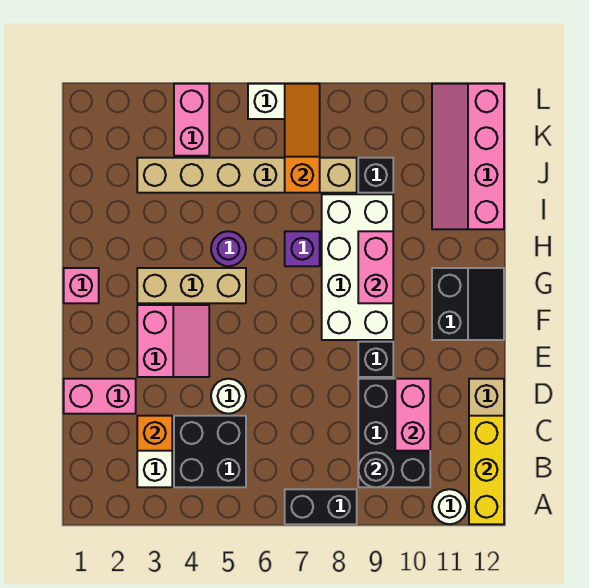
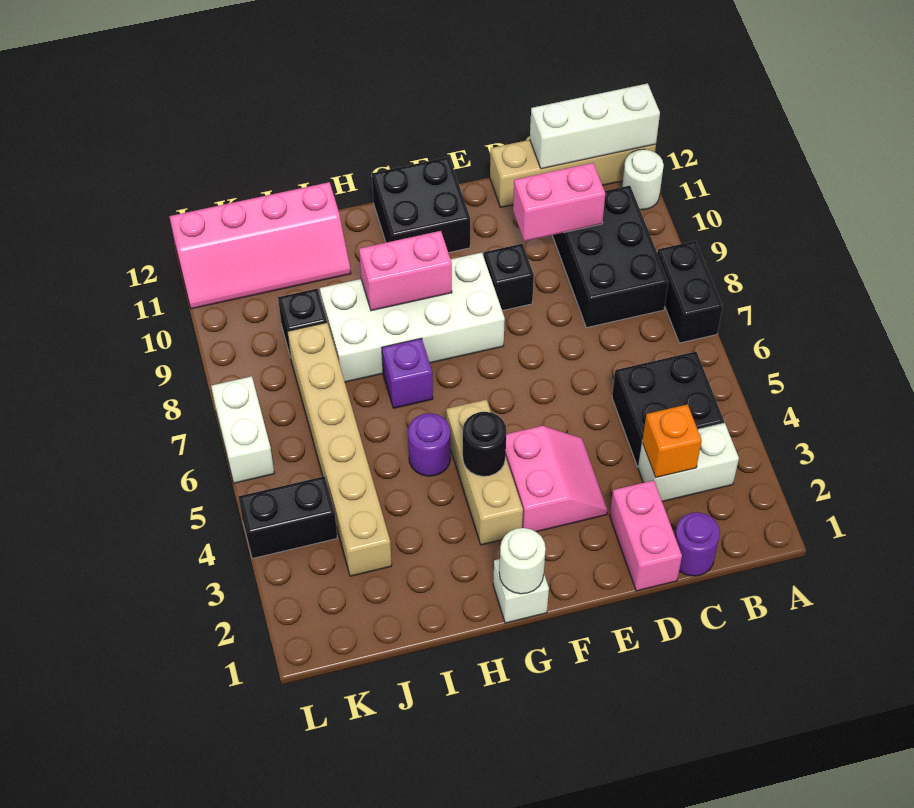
yellow 1x3 brick [469,416,504,524] -> white 1x3 brick [530,83,660,169]
black 2x3 brick [358,379,430,487] -> black 2x3 brick turned to [552,186,668,328]
black 1x1 round brick [358,452,393,487] -> black 1x1 round brick moved to [463,412,507,476]
none -> purple 1x1 round brick [675,512,720,576]
white 1x1 round brick [211,379,246,414] -> white 1x1 round brick moved to [499,528,546,594]
pink 2x2 slope [137,305,209,377] -> pink 2x2 slope turned to [506,426,607,532]
black 2x2 slope [432,268,504,340] -> black 2x2 brick [372,157,470,253]
pink 1x1 brick [64,268,99,303] -> white 1x1 brick [493,559,549,623]
orange 1x3 slope [285,84,320,193] -> none
pink 1x2 brick [174,84,209,156] -> black 1x2 brick [239,476,337,559]

